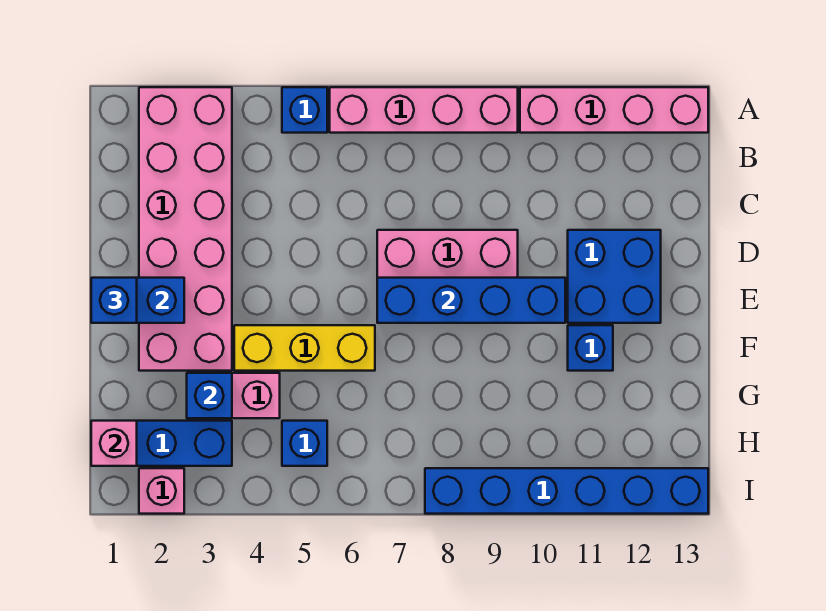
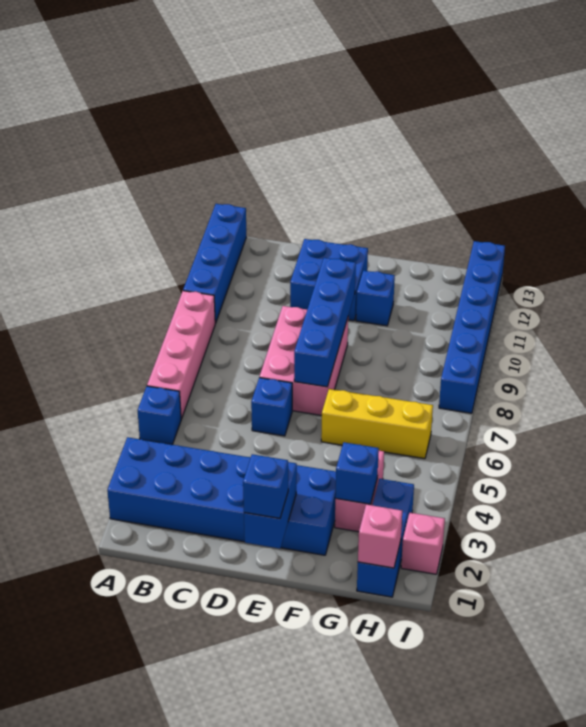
pink 2x6 brick [139,87,232,371] -> blue 2x6 brick [107,437,336,555]
pink 1x4 brick [520,87,708,133] -> blue 1x4 brick [183,204,246,323]
yellow 1x3 brick [234,325,375,371] -> yellow 1x3 brick turned to [321,389,433,459]
blue 1x1 brick [282,421,327,466] -> blue 1x1 brick moved to [251,378,292,436]

